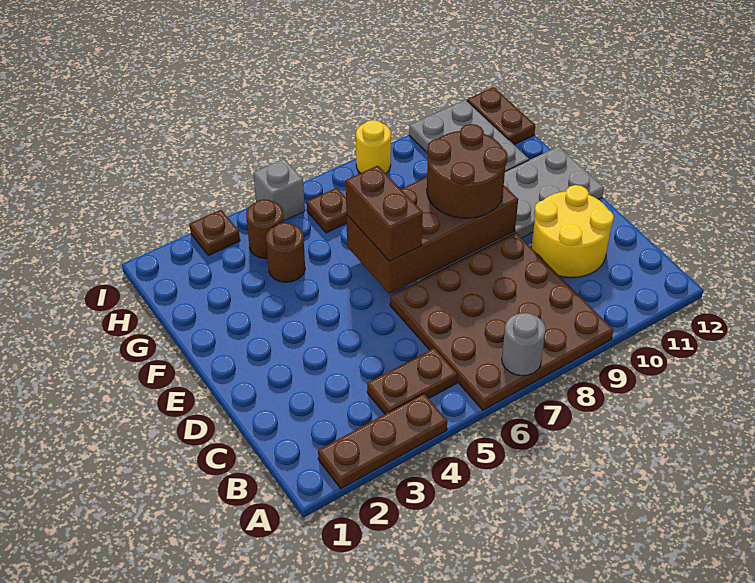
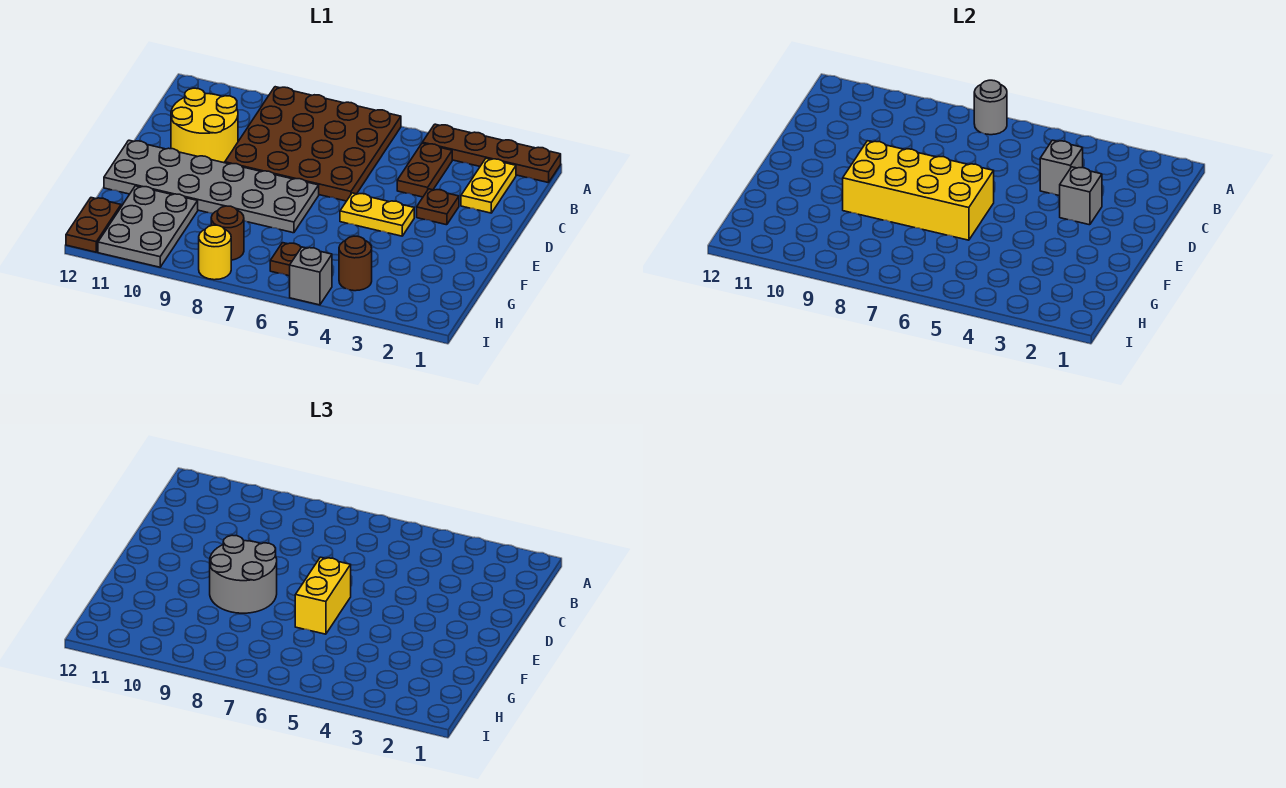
brown 1x3 plate [318,394,447,488] -> brown 1x4 plate [422,124,561,183]
none -> yellow 1x2 plate [461,158,516,213]
brown 1x2 plate [367,348,457,414] -> brown 1x2 plate turned to [397,143,452,197]
none -> grey 1x1 brick [1040,140,1083,196]
none -> grey 1x1 brick [1060,167,1102,225]
none -> yellow 1x2 plate [340,193,414,236]
brown 2x4 brick [346,177,518,294] -> yellow 2x4 brick [843,141,994,240]
brown 1x2 brick [346,166,423,262] -> yellow 1x2 brick [295,557,351,634]
brown 2x2 round brick [427,124,508,218] -> grey 2x2 round brick [210,535,277,613]
brown 1x1 round brick [266,223,305,282] -> brown 1x1 round brick moved to [211,206,244,260]
brown 1x1 plate [190,210,240,256] -> brown 1x1 plate moved to [417,189,459,225]

